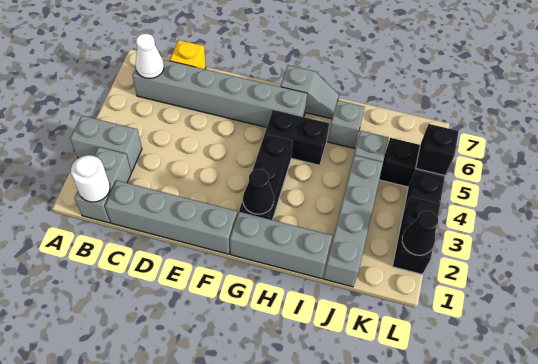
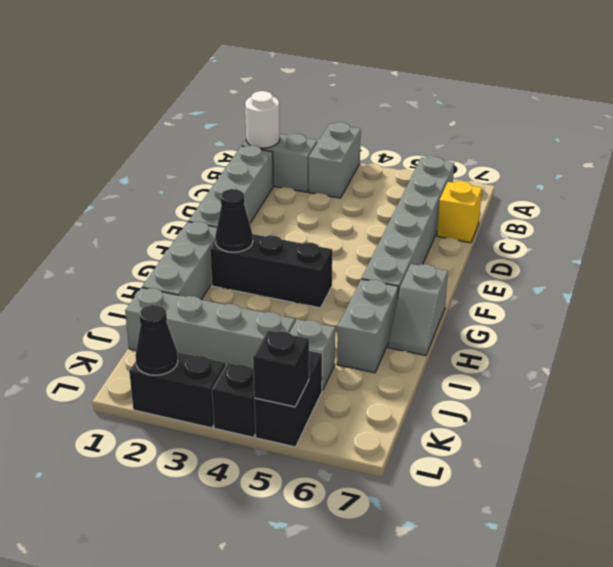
white 1x1 cone [136,34,164,79] -> none
black 1x2 brick [265,110,329,165] -> none
grey 1x1 brick [328,100,365,148] -> grey 1x2 brick [337,279,398,373]

